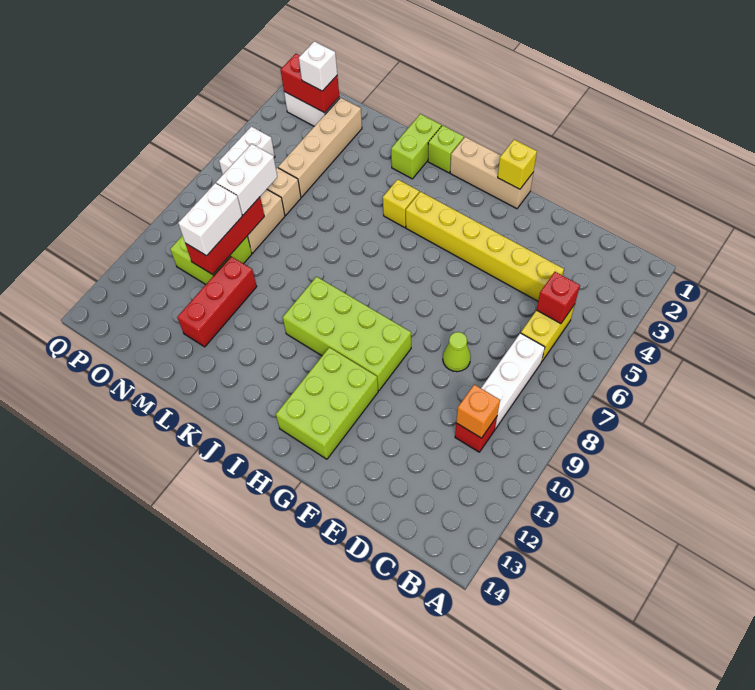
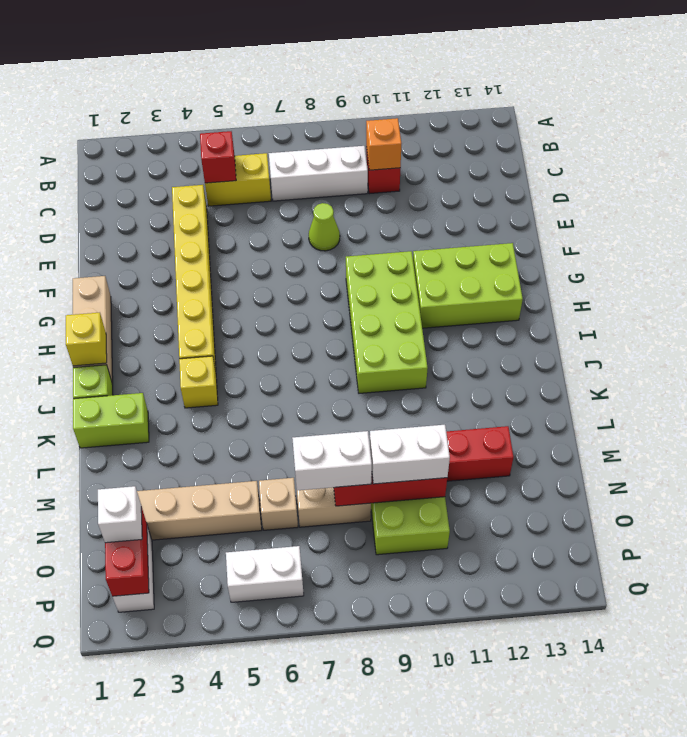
yellow 1x1 brick [498,140,537,189] -> yellow 1x1 brick moved to [66,313,107,366]

